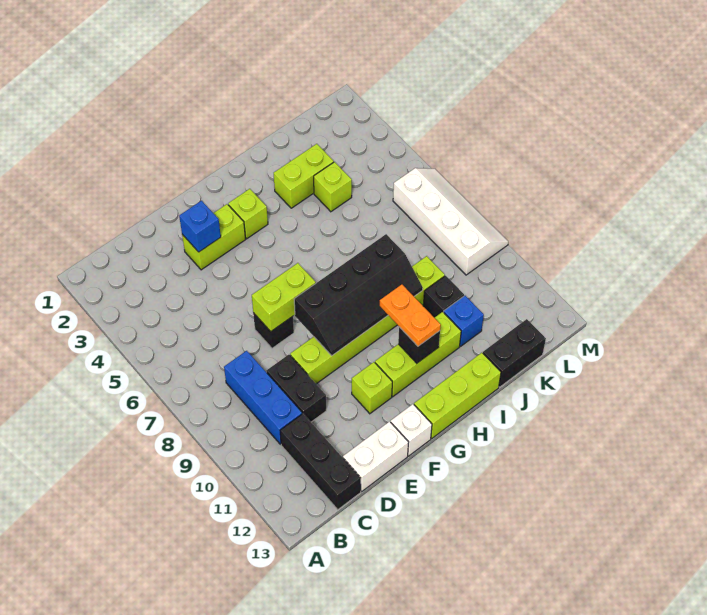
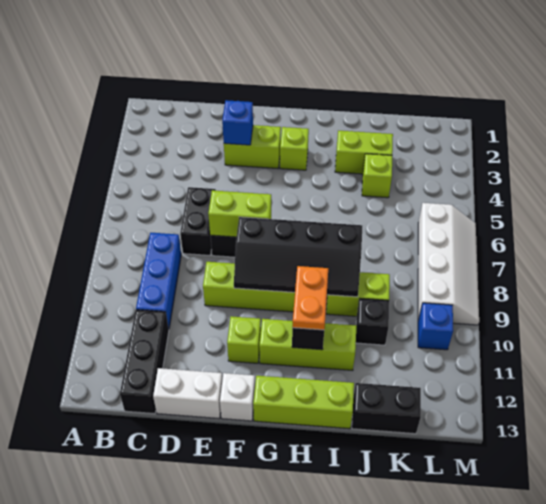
black 1x2 brick [267,355,326,422] -> black 1x2 brick moved to [180,187,216,255]
blue 1x1 brick [444,296,484,347] -> blue 1x1 brick moved to [418,303,453,350]

